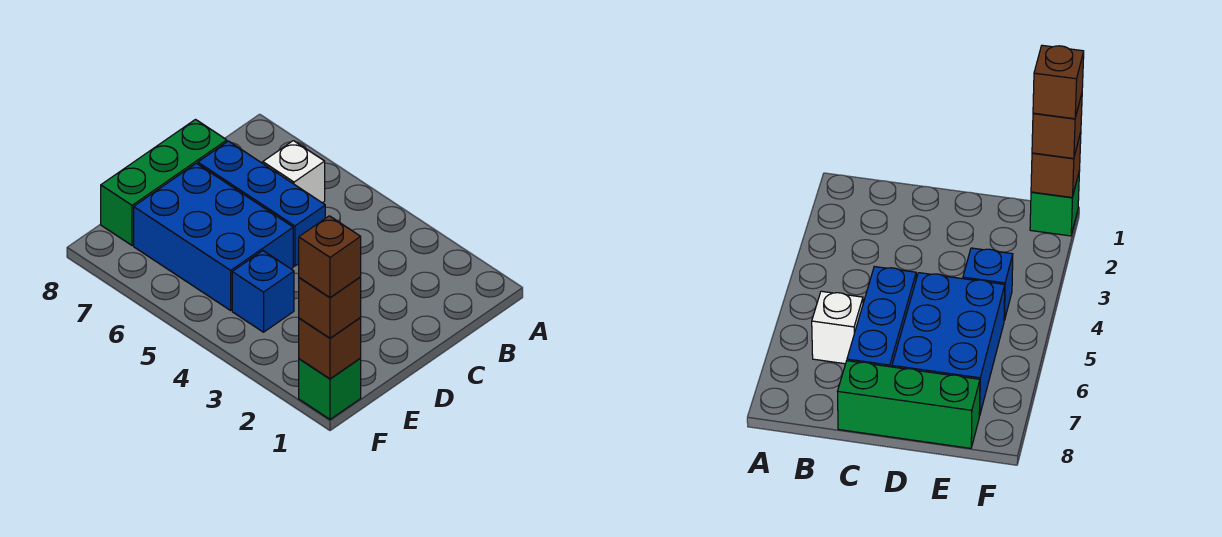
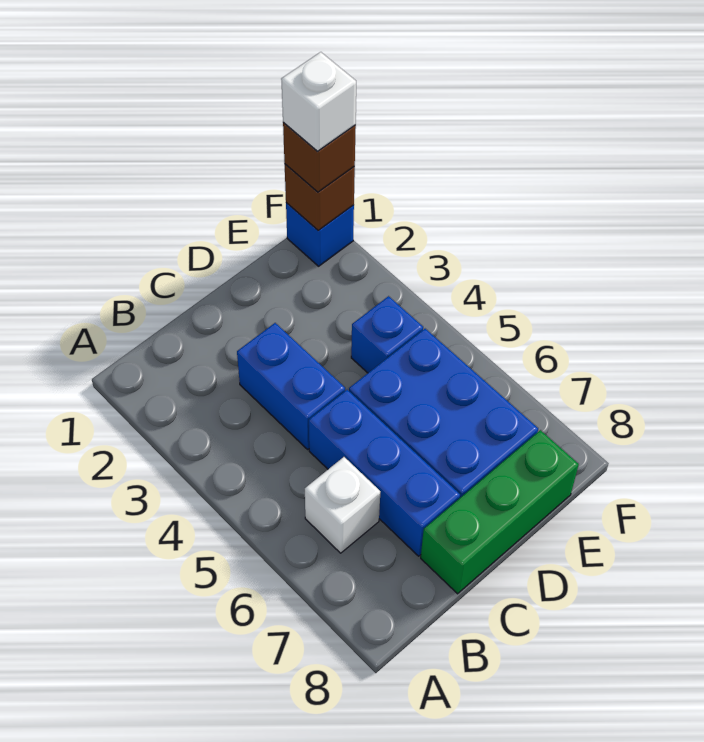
none -> blue 1x2 brick [237,323,345,449]
green 1x1 brick [299,359,361,419] -> blue 1x1 brick [286,203,354,266]
brown 1x1 brick [299,216,361,297] -> white 1x1 brick [281,52,356,152]

